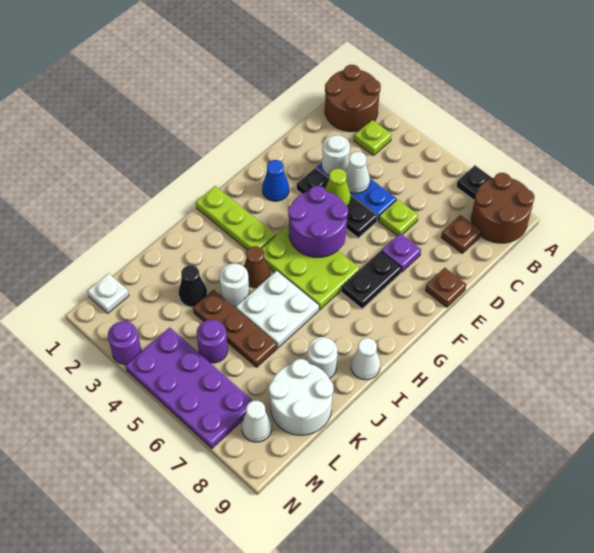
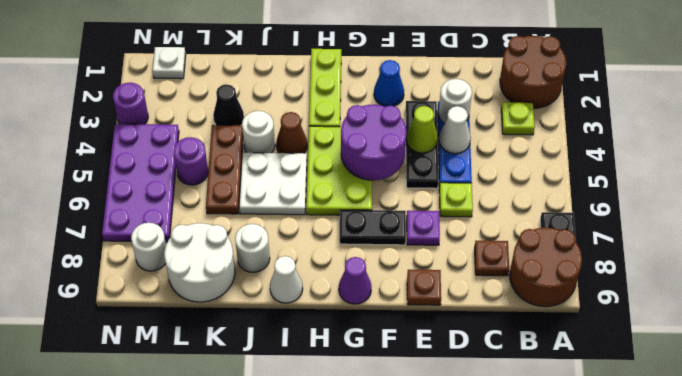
none -> purple 1x1 cone [339,257,372,304]
white 1x1 cone [242,401,272,442] -> white 1x1 round brick [131,223,166,271]

